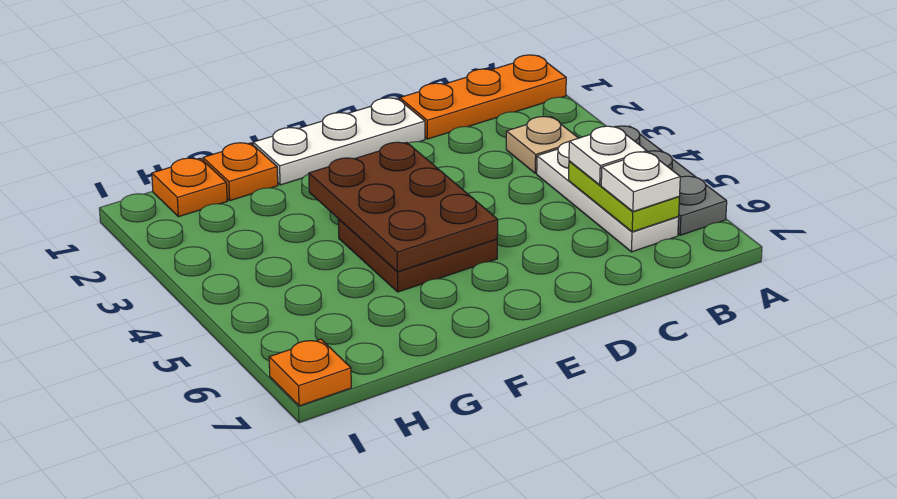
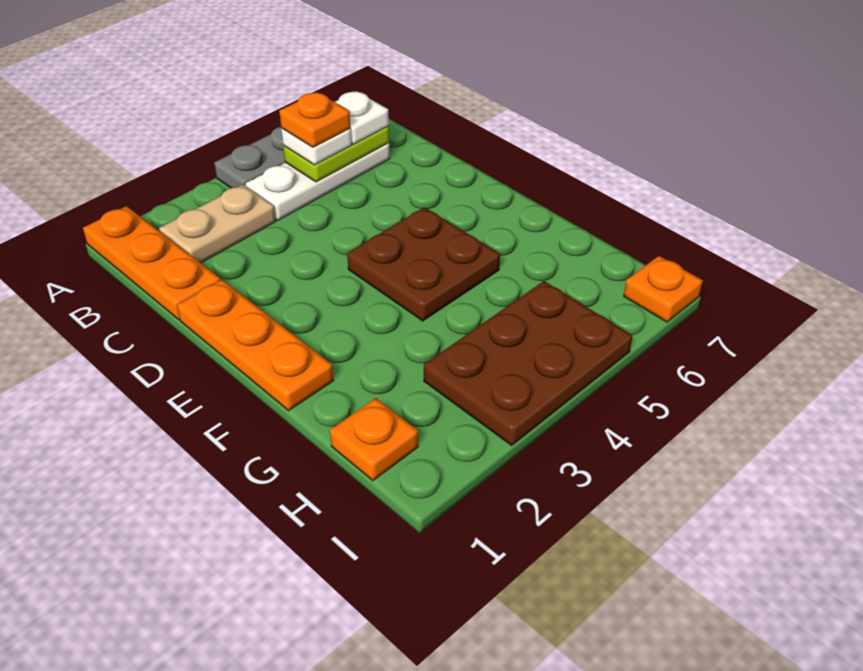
tan 1x1 plate [506,117,578,173] -> tan 1x2 plate [159,185,276,263]
white 1x3 plate [253,98,425,185] -> orange 1x3 plate [177,280,334,411]
brown 2x3 plate [309,142,498,272] -> brown 2x3 plate moved to [424,281,632,445]
orange 1x1 plate [203,143,278,201] -> orange 1x1 plate moved to [279,92,350,147]

